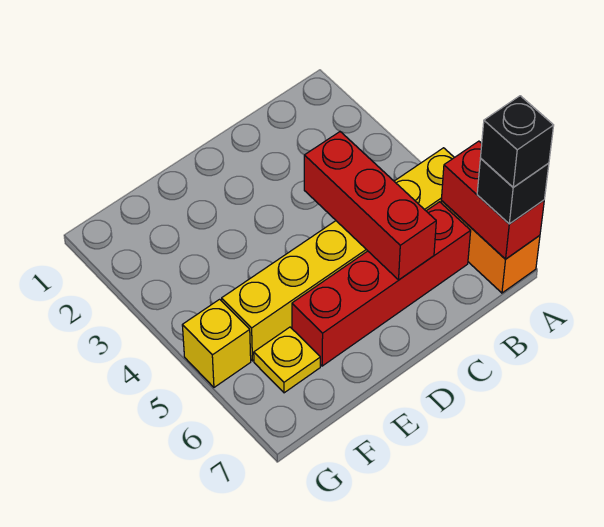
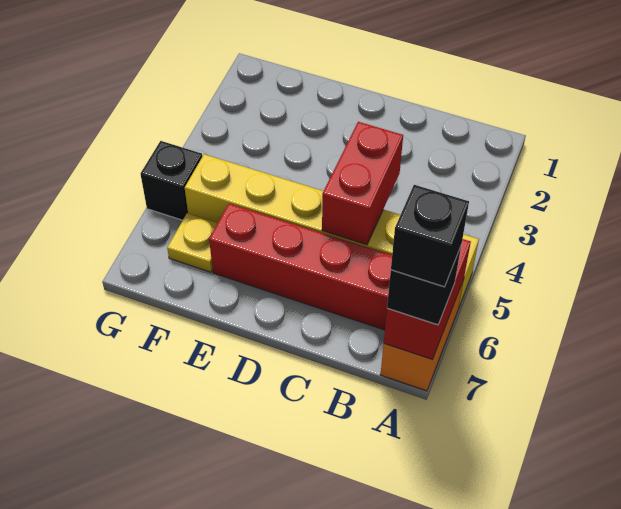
red 1x3 brick [304,132,436,280] -> red 1x2 brick [322,122,403,245]
yellow 1x1 brick [182,299,251,387] -> black 1x1 brick [141,141,202,220]

